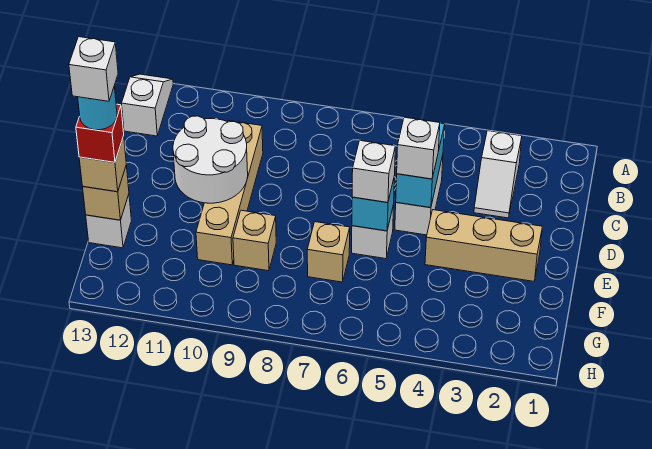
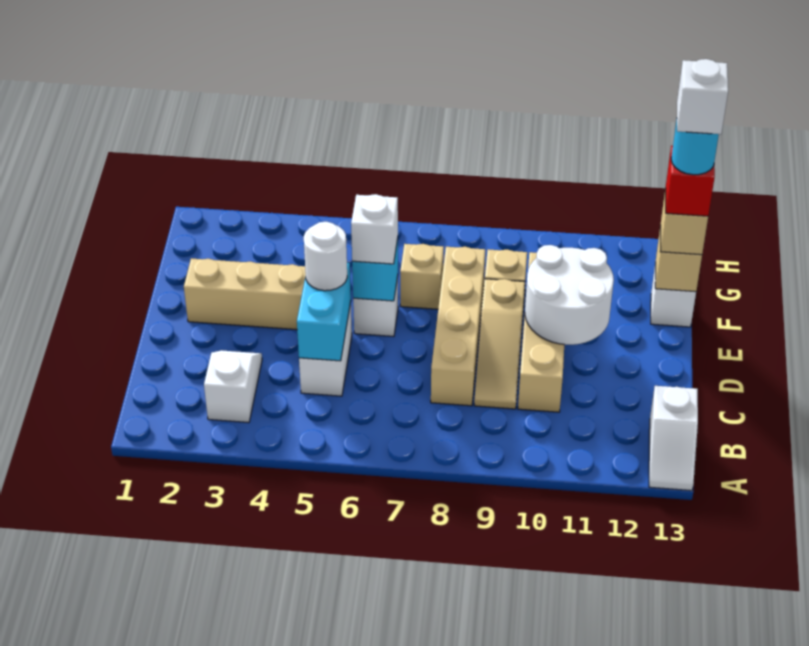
none -> tan 1x4 brick [431,247,485,406]
none -> tan 1x3 slope [474,279,525,409]
white 1x1 brick [397,117,440,179] -> white 1x1 round brick [304,222,347,291]

